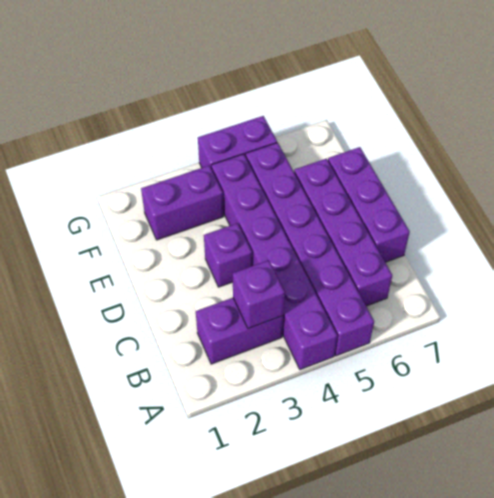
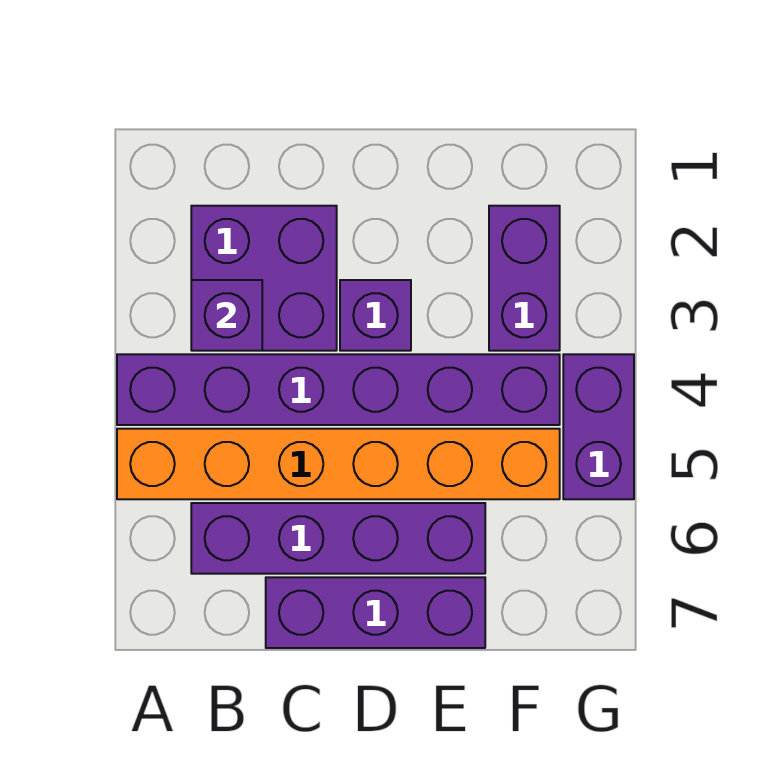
purple 1x6 brick [246,143,374,356] -> orange 1x6 brick [117,429,560,499]
purple 1x2 brick [196,298,283,364] -> purple 2x2 brick [191,206,337,351]

